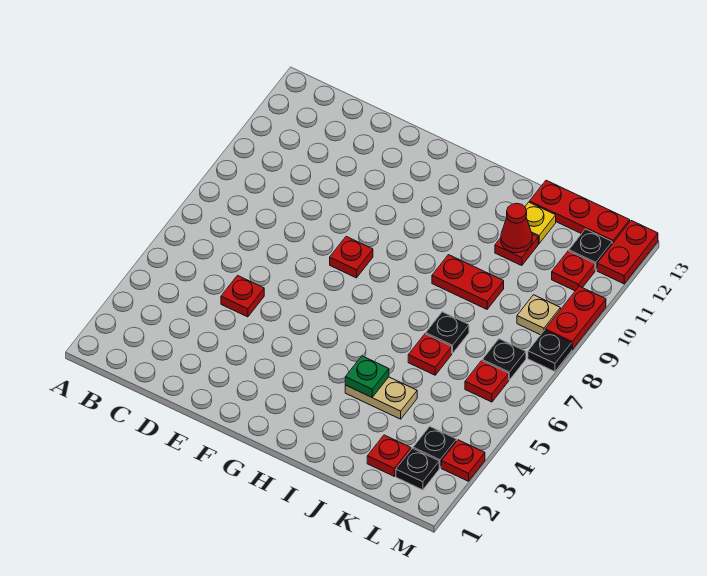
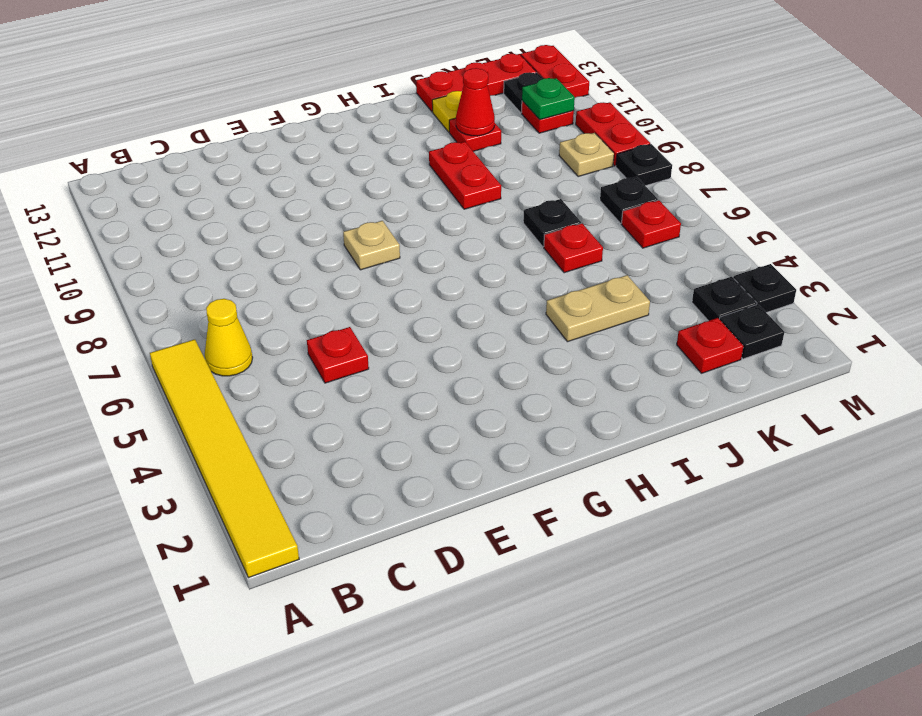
none -> yellow 1x6 tile [150,339,299,578]
none -> yellow 1x1 cone [205,299,253,376]
red 1x1 plate [330,237,373,278] -> tan 1x1 plate [343,221,400,270]
green 1x1 plate [345,356,389,397] -> green 1x1 plate moved to [522,78,575,119]
red 1x2 plate [432,255,504,309] -> red 1x2 plate turned to [429,142,501,209]
red 1x1 plate [442,440,485,481] -> black 1x1 plate [733,264,796,313]

